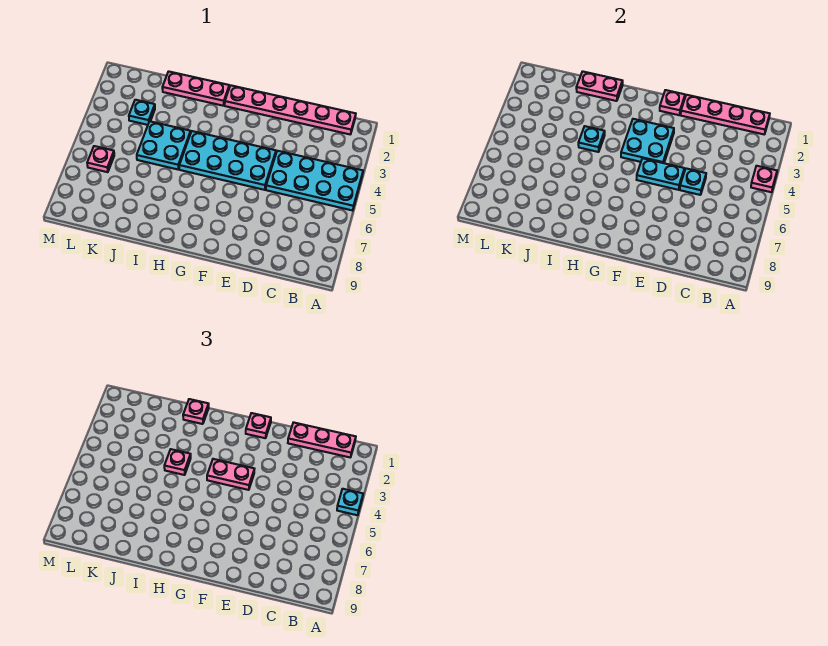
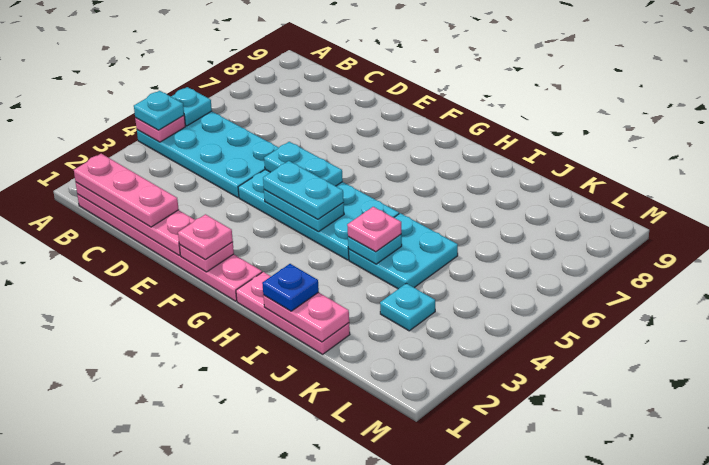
cyan 1x1 plate [680,168,706,195] -> cyan 1x1 plate moved to [171,87,212,126]
cyan 2x2 plate [621,119,674,163] -> cyan 1x2 plate [264,190,344,232]
pink 1x2 plate [207,459,254,490] -> cyan 1x2 plate [263,161,344,219]
pink 1x1 plate [183,399,209,424] -> blue 1x1 plate [262,264,319,311]
pink 1x1 plate [87,146,114,172] -> none

